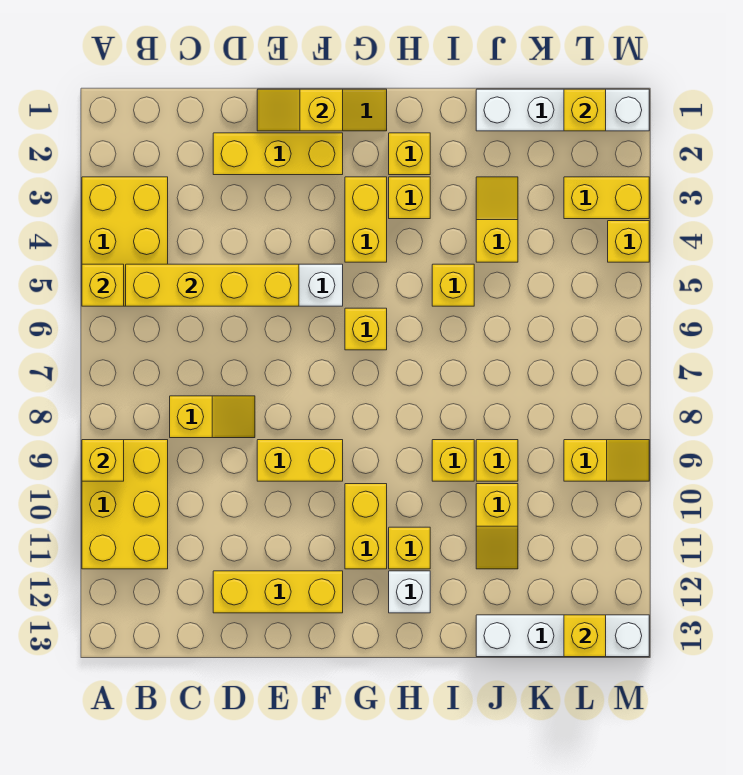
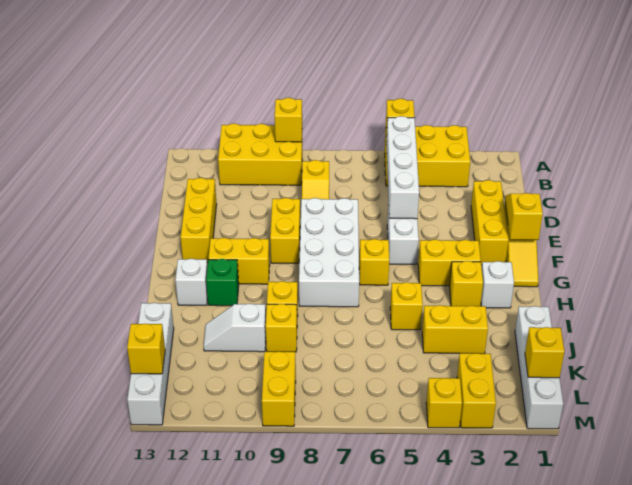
yellow 1x4 brick [126,264,299,306] -> white 1x4 brick [386,116,419,219]
none -> white 2x4 brick [299,198,359,307]
yellow 1x1 brick [389,133,430,175] -> white 1x1 brick [481,261,514,308]
yellow 1x1 brick [389,527,430,569] -> green 1x1 brick [206,259,239,306]
yellow 1x2 slope [476,177,518,262] -> yellow 1x2 brick [422,305,488,354]
yellow 1x2 slope [476,484,518,569] -> white 1x2 slope [204,304,266,352]
yellow 1x2 slope [564,440,649,481] -> yellow 1x2 brick [262,351,296,426]

